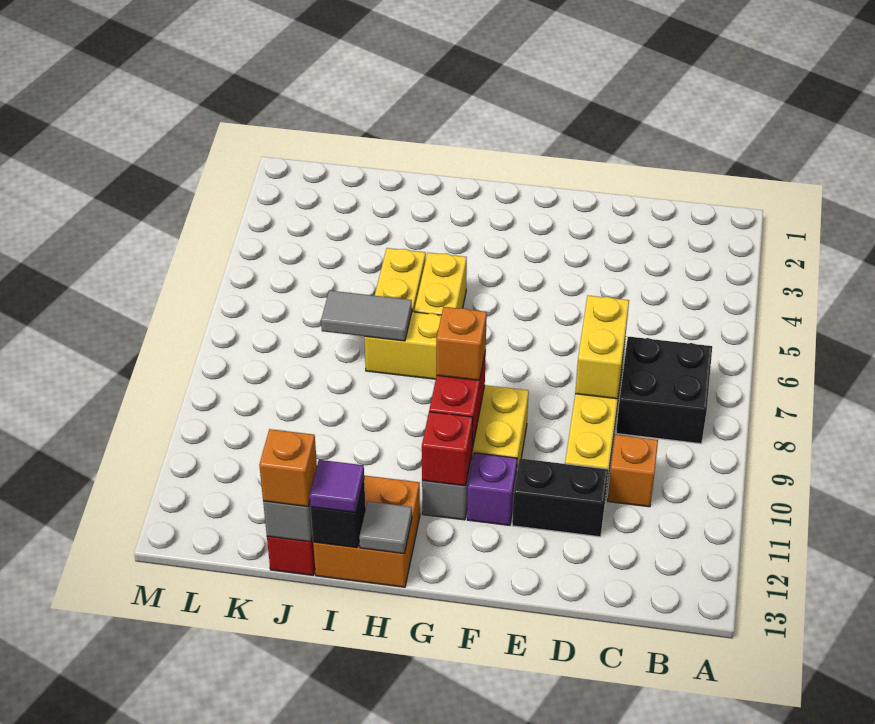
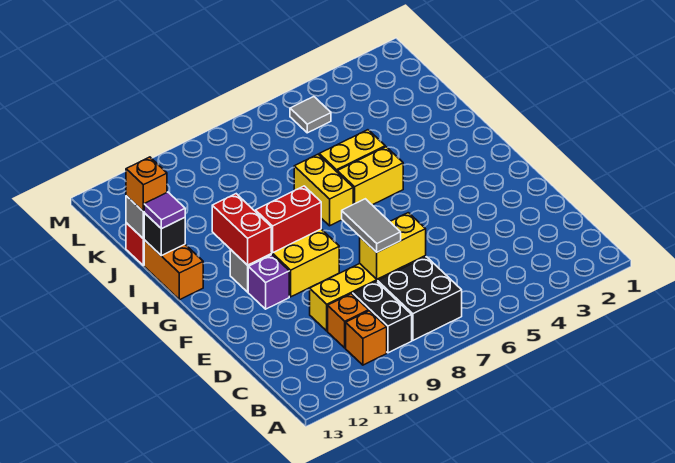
black 1x2 brick [512,458,608,537] -> black 1x2 brick moved to [353,281,412,353]
orange 1x1 brick [436,307,487,380] -> orange 1x1 brick moved to [346,311,387,365]
red 1x1 brick [422,412,473,486] -> red 1x2 brick [212,194,271,265]
orange 2x2 brick [313,476,420,587] -> orange 1x2 brick [144,240,203,300]
grey 1x1 tile [359,501,412,554] -> grey 1x1 tile moved to [290,97,331,133]
grey 1x2 tile [321,291,412,341] -> grey 1x2 tile moved to [342,199,401,252]

